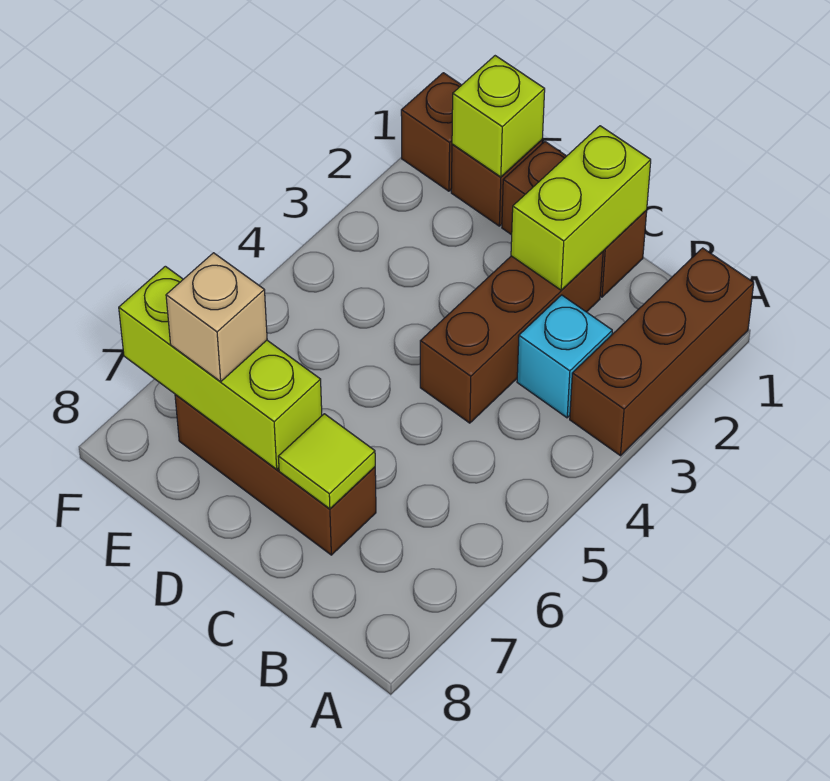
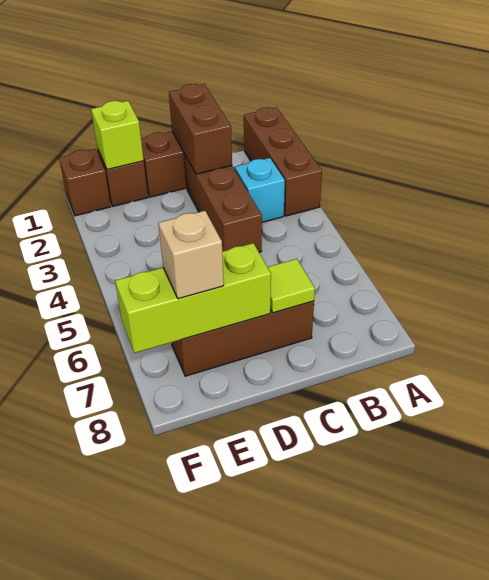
lime 1x2 brick [511,126,651,290] -> brown 1x2 brick [169,84,232,174]

